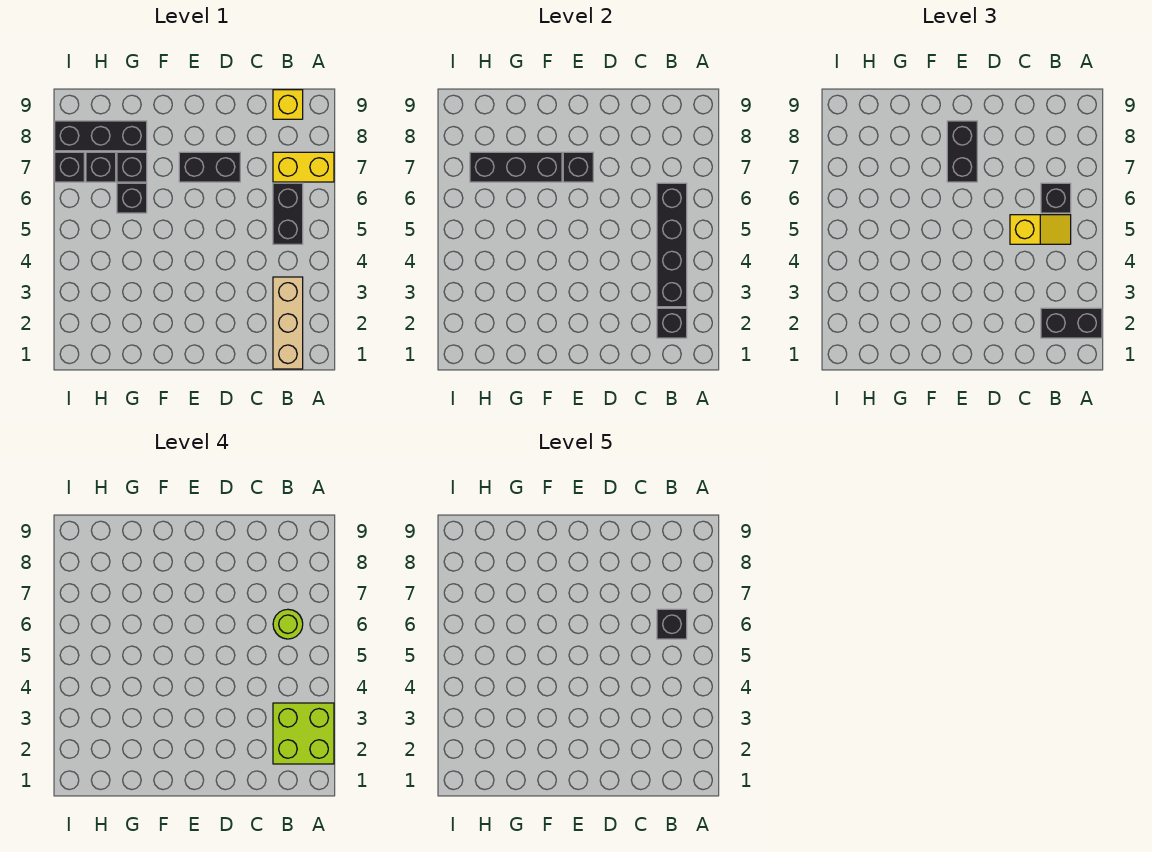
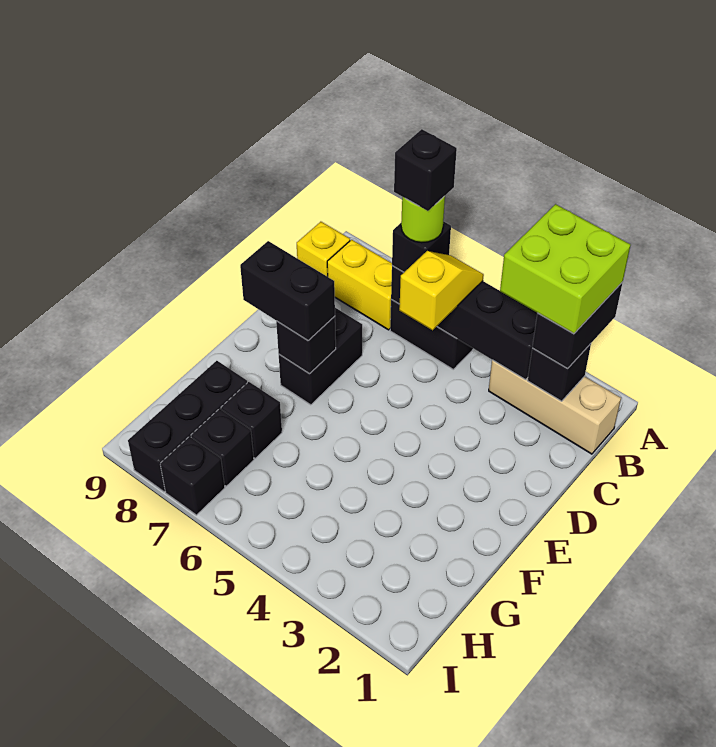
yellow 1x2 brick [273,152,334,182] -> yellow 1x2 brick turned to [327,240,392,330]
black 1x3 brick [470,152,562,182] -> none
black 1x1 brick [117,183,147,213] -> none

